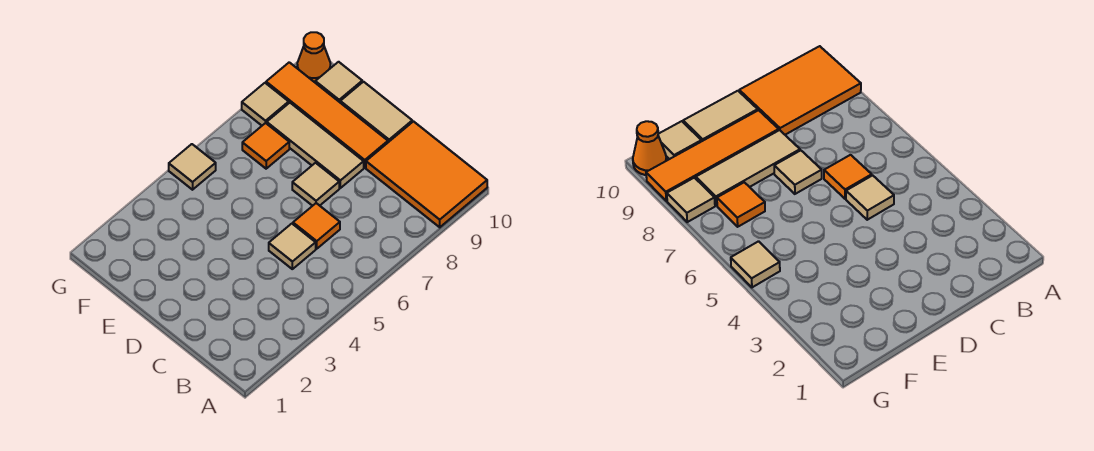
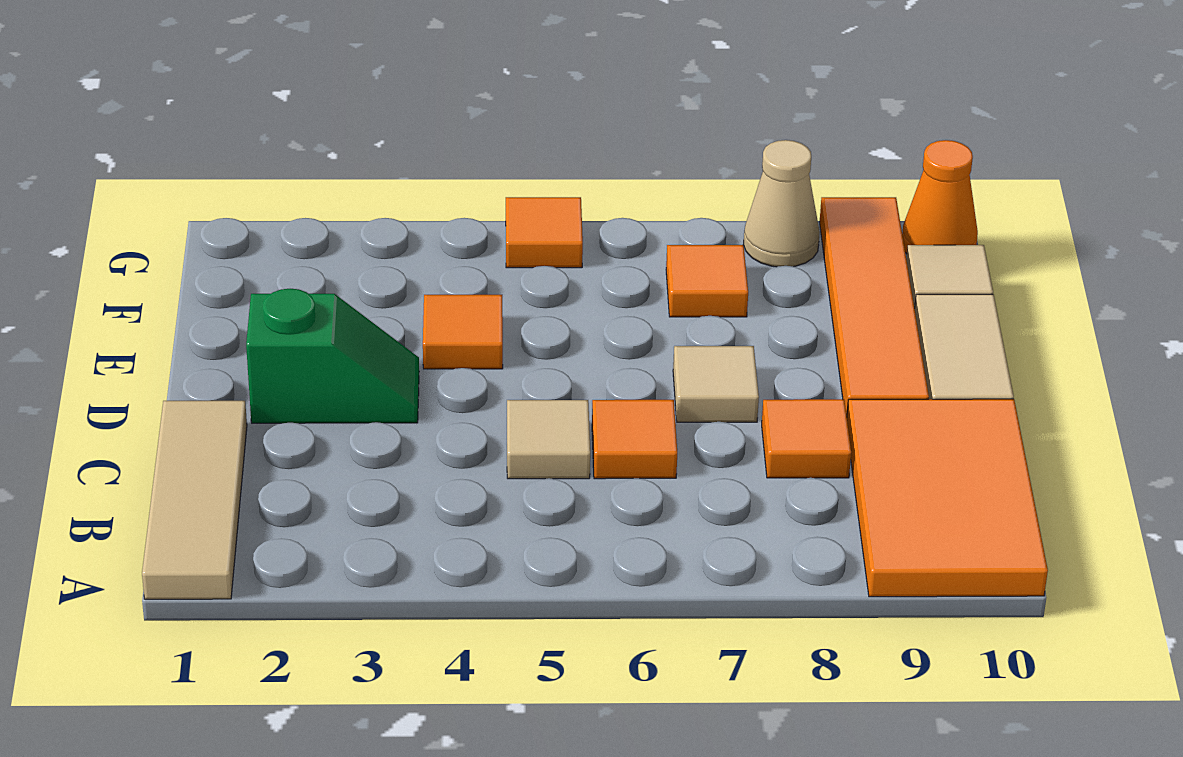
none -> orange 1x1 tile [762,399,851,478]
none -> green 1x2 slope [246,289,419,423]
tan 1x3 tile [267,103,364,188] -> tan 1x3 tile moved to [142,401,247,599]
none -> orange 1x1 tile [423,295,503,369]
tan 1x1 tile [169,144,216,190] -> orange 1x1 tile [506,197,583,268]
tan 1x1 tile [242,83,289,125] -> tan 1x1 cone [744,140,820,267]

